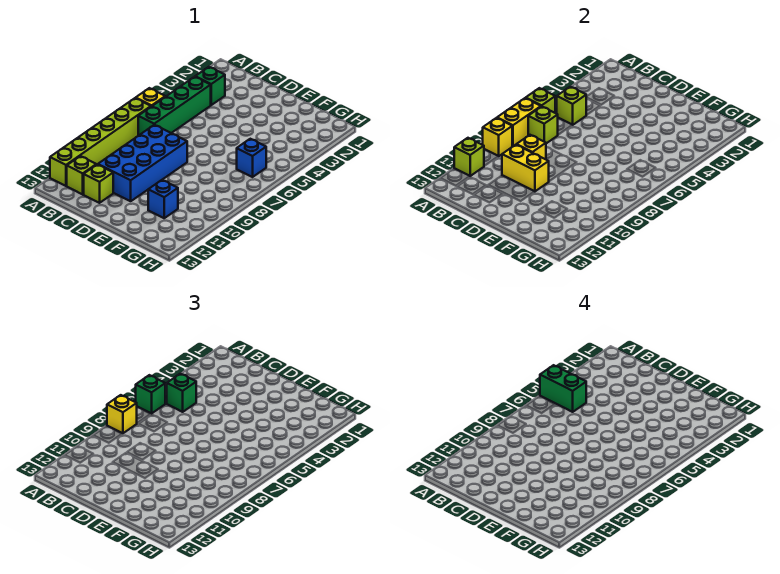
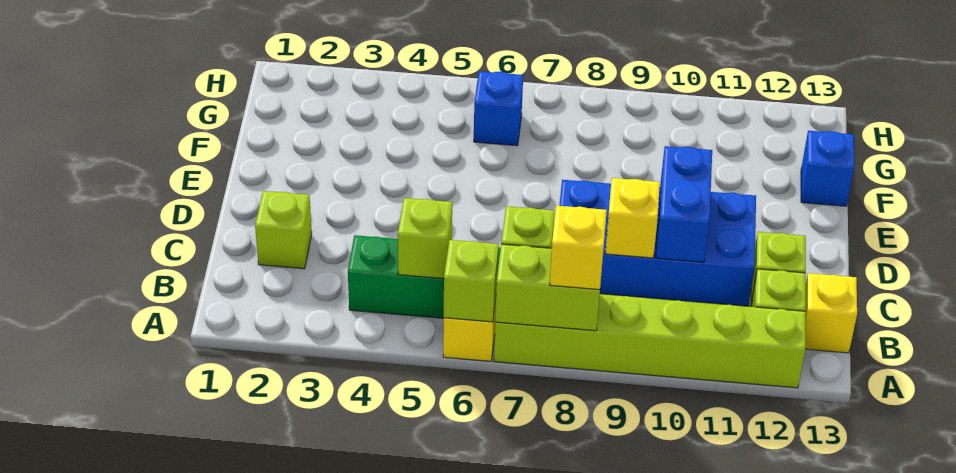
green 1x2 brick [540,365,586,412] -> none
green 1x1 brick [136,375,165,413] -> none
yellow 1x2 brick [497,98,541,146] -> lime 1x2 brick [495,244,600,331]
yellow 1x1 brick [483,118,513,156] -> yellow 1x1 brick moved to [805,273,857,353]
lime 1x1 brick [454,138,484,176] -> lime 1x1 brick moved to [255,191,312,269]
green 1x1 brick [195,67,225,105] -> none
green 1x1 brick [167,374,196,412] -> none
yellow 1x2 brick [502,145,549,192] -> blue 1x2 brick [656,146,712,262]
blue 1x1 brick [148,180,178,218] -> blue 1x1 brick moved to [801,131,854,206]

